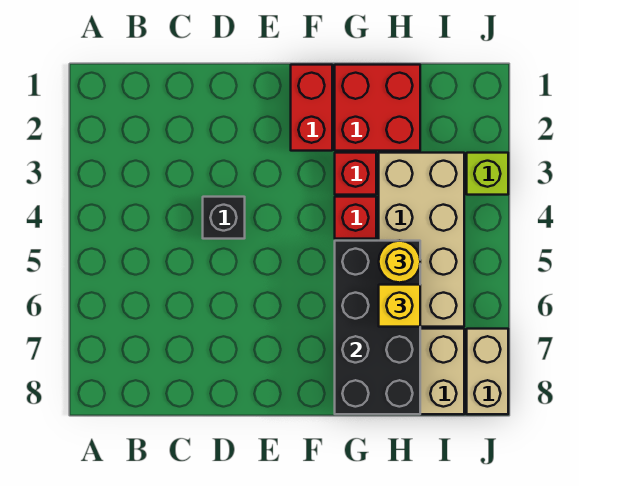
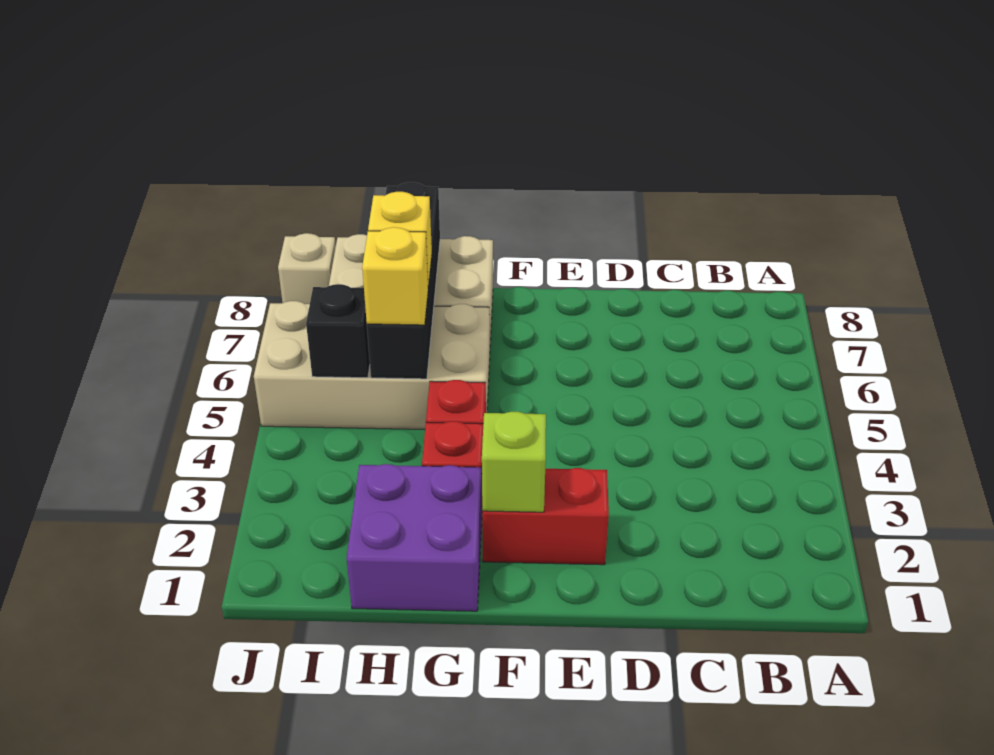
black 1x1 brick [203,197,245,239] -> black 1x1 brick moved to [306,284,370,378]
red 1x2 brick [291,65,332,151] -> red 1x2 brick turned to [482,468,609,565]
red 2x2 brick [335,65,420,151] -> purple 2x2 brick [347,464,482,611]
black 2x4 brick [335,241,420,414] -> black 1x4 brick [367,182,440,379]
tan 2x4 brick [379,153,464,327] -> tan 2x4 brick turned to [254,301,490,429]
yellow 1x1 round brick [379,241,420,283] -> yellow 1x1 brick [362,227,428,325]
lime 1x1 brick [467,153,508,195] -> lime 1x1 brick moved to [482,412,546,512]
tan 1x2 brick [467,329,508,414] -> tan 1x1 brick [278,233,336,304]

